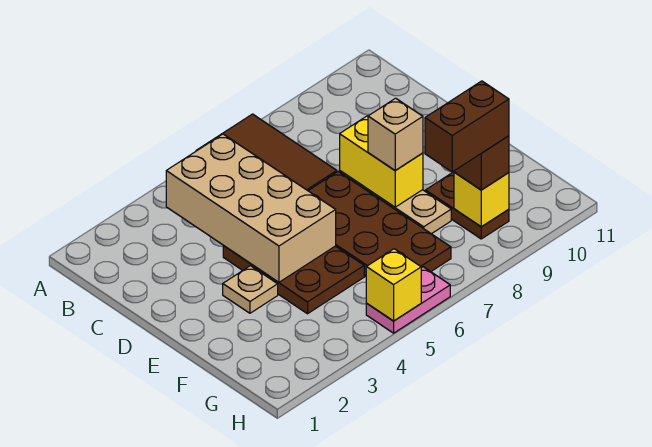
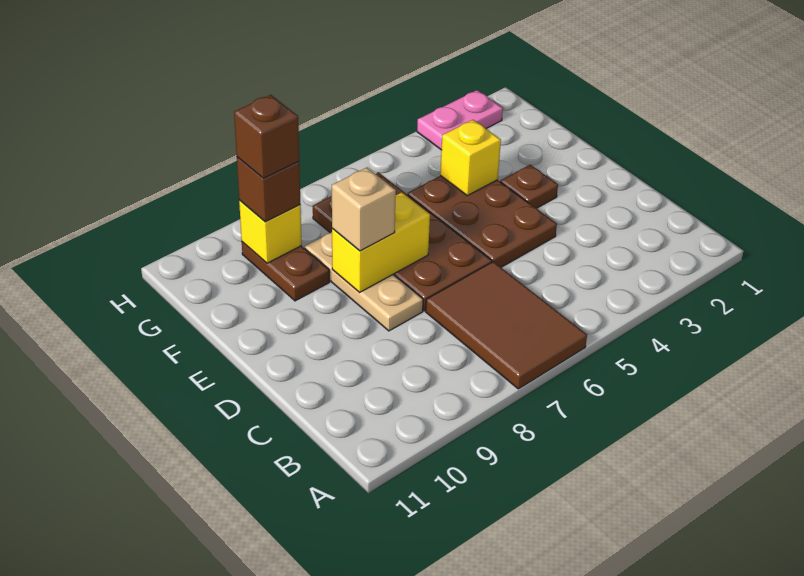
tan 2x4 brick [166,134,336,282] -> none
yellow 1x2 brick [340,116,423,207] -> yellow 1x2 brick turned to [332,192,430,293]
tan 1x1 plate [223,266,278,313] -> brown 1x1 plate [500,165,558,208]
brown 1x2 brick [425,81,509,172] -> brown 1x1 brick [234,95,299,178]
pink 1x2 plate [366,267,450,333] -> pink 1x2 plate moved to [417,90,503,150]
yellow 1x1 brick [366,249,421,321] -> yellow 1x1 brick moved to [440,120,501,196]

